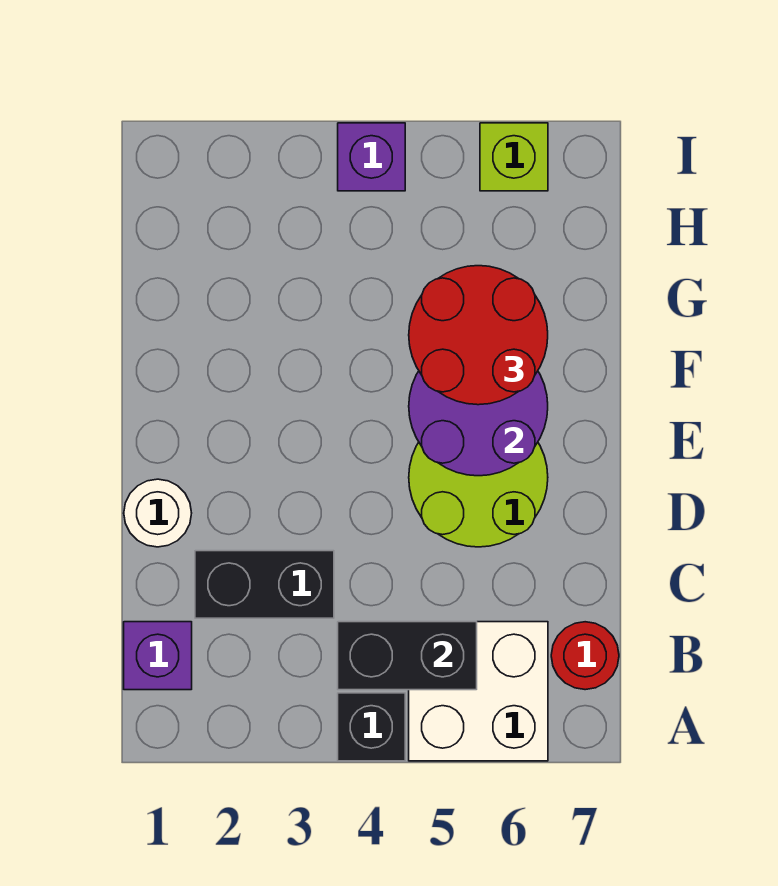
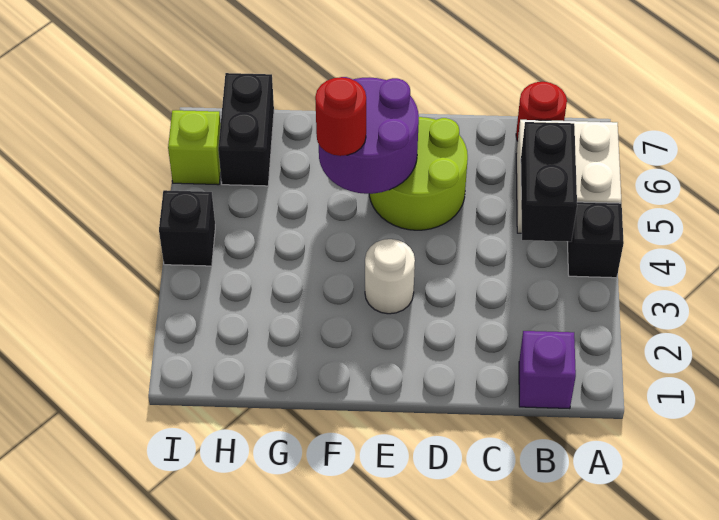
black 1x2 brick [195,551,334,618] -> black 1x2 brick moved to [218,73,274,186]
white 1x1 round brick [124,479,192,547] -> white 1x1 round brick moved to [365,239,415,314]
red 2x2 round brick [409,266,548,405] -> red 1x1 round brick [315,77,366,156]
purple 1x1 brick [338,123,405,191] -> black 1x1 brick [159,190,215,266]

